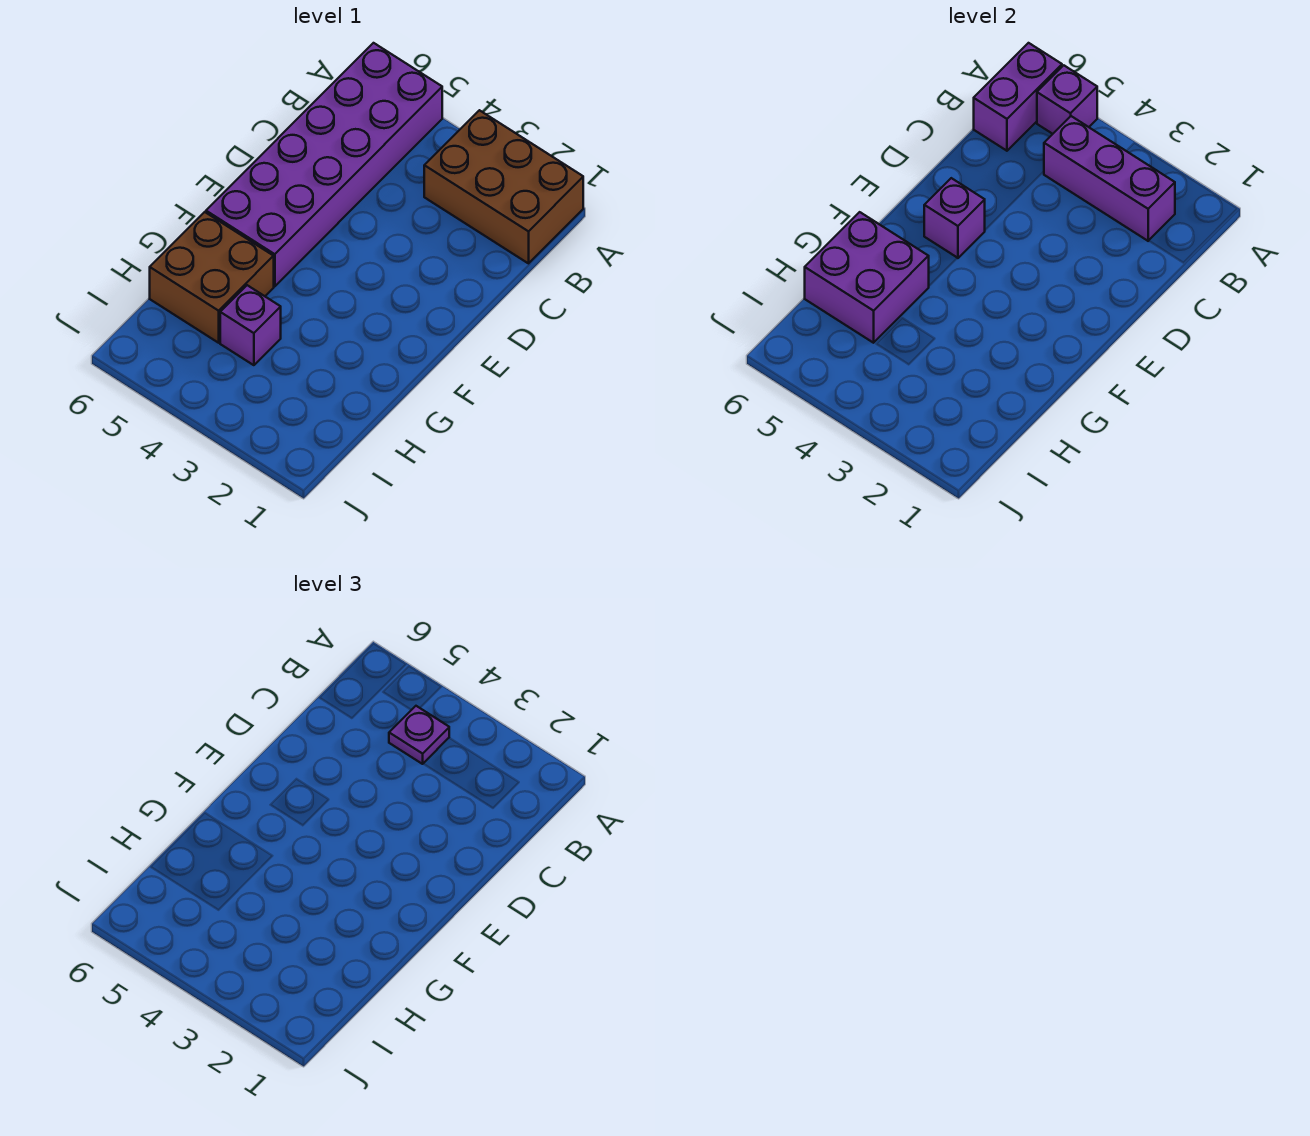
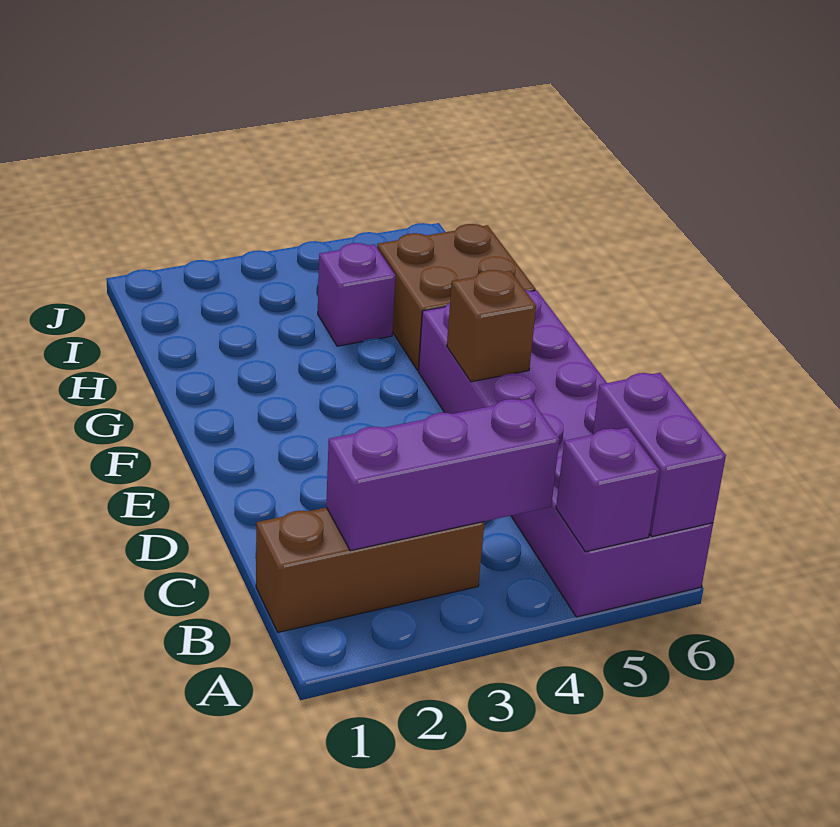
brown 2x3 brick [424,110,583,263] -> brown 1x3 brick [256,507,485,632]
purple 1x1 plate [389,706,449,764] -> none
purple 1x1 brick [924,178,985,258] -> brown 1x1 brick [447,270,536,382]
purple 2x2 brick [805,212,929,343] -> none

